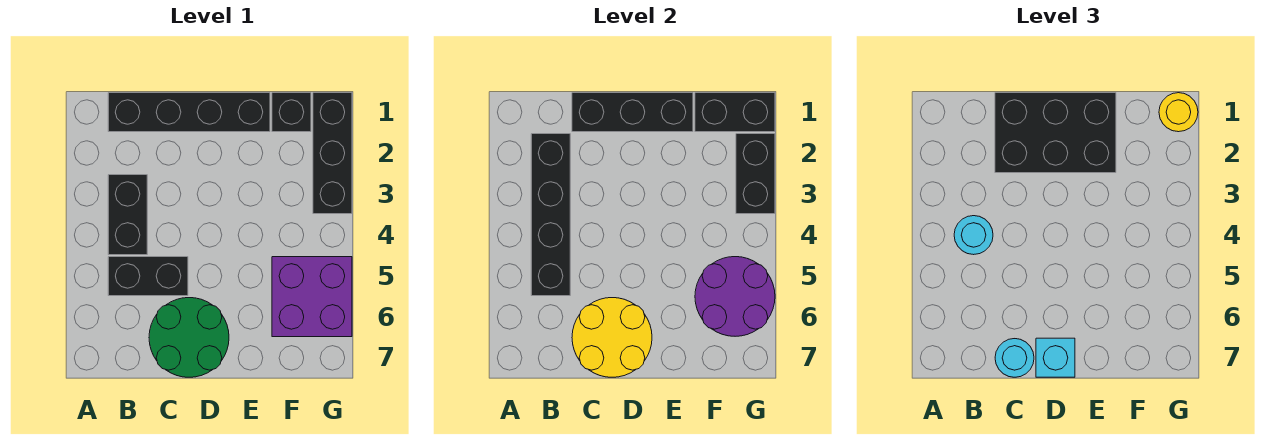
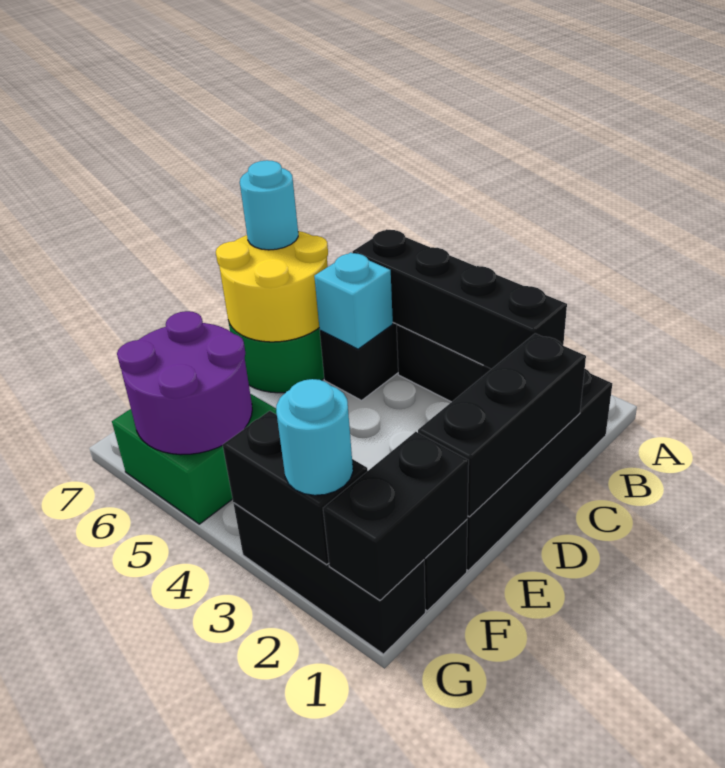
cyan 1x1 round brick [954,216,993,255] -> cyan 1x1 round brick moved to [276,379,353,495]
black 2x3 brick [995,93,1116,173] -> none
cyan 1x1 brick [1036,338,1075,377] -> cyan 1x1 brick moved to [314,252,393,349]
purple 2x2 brick [272,257,352,337] -> green 2x2 brick [112,394,277,524]
yellow 1x1 round brick [1159,93,1198,132] -> none

